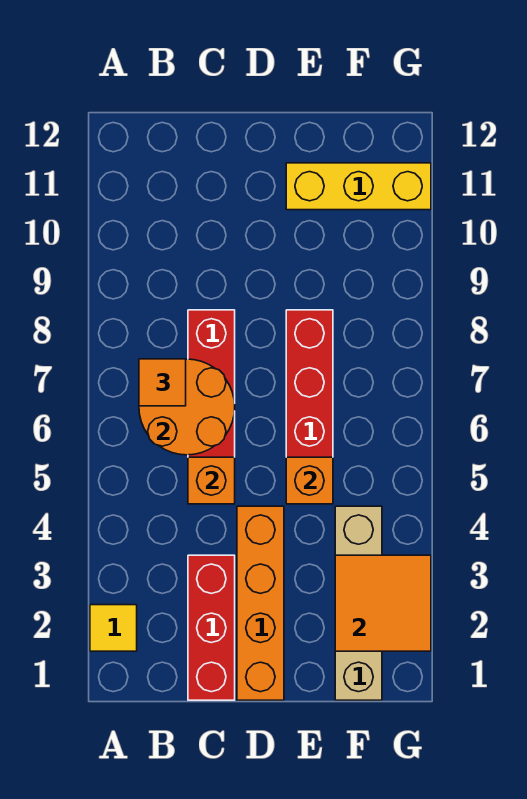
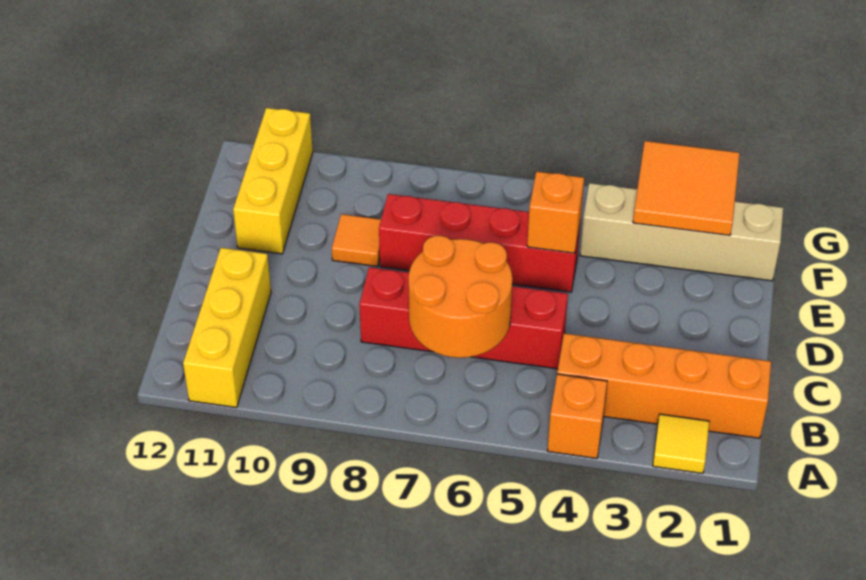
none -> yellow 1x3 brick [183,248,271,408]
orange 1x1 tile [139,359,186,406] -> orange 1x1 tile moved to [332,214,381,267]
red 1x3 brick [188,555,235,700] -> none
orange 1x1 brick [188,457,235,504] -> orange 1x1 brick moved to [548,374,607,459]
orange 1x4 brick [237,506,284,700] -> orange 1x4 brick moved to [557,333,771,438]

